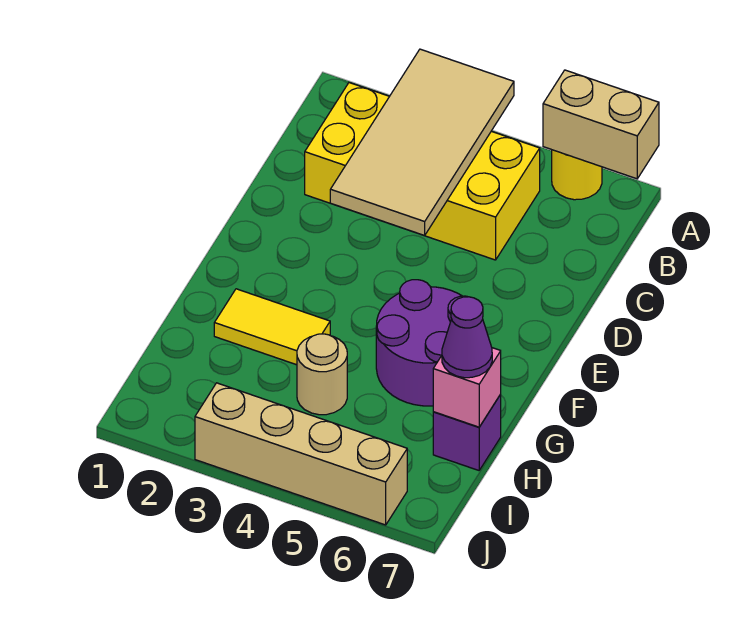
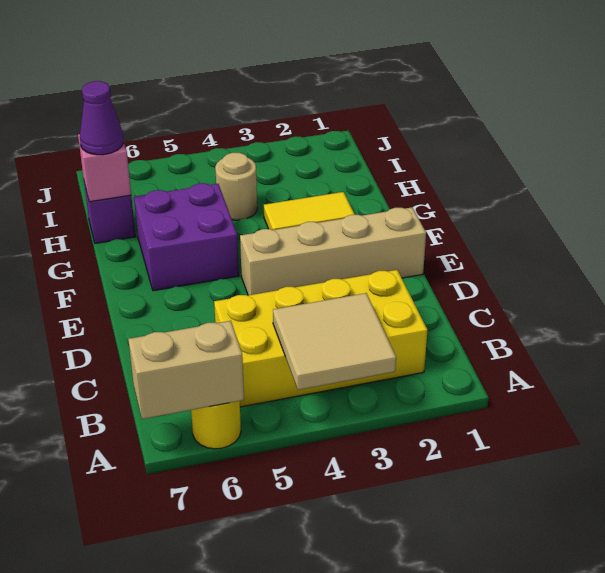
tan 2x4 tile [330,49,514,236] -> tan 2x2 tile [273,293,396,390]
purple 2x2 round brick [376,280,467,406] -> purple 2x2 brick [134,183,239,291]
tan 1x4 brick [195,383,407,525] -> tan 1x4 brick moved to [240,207,426,295]

